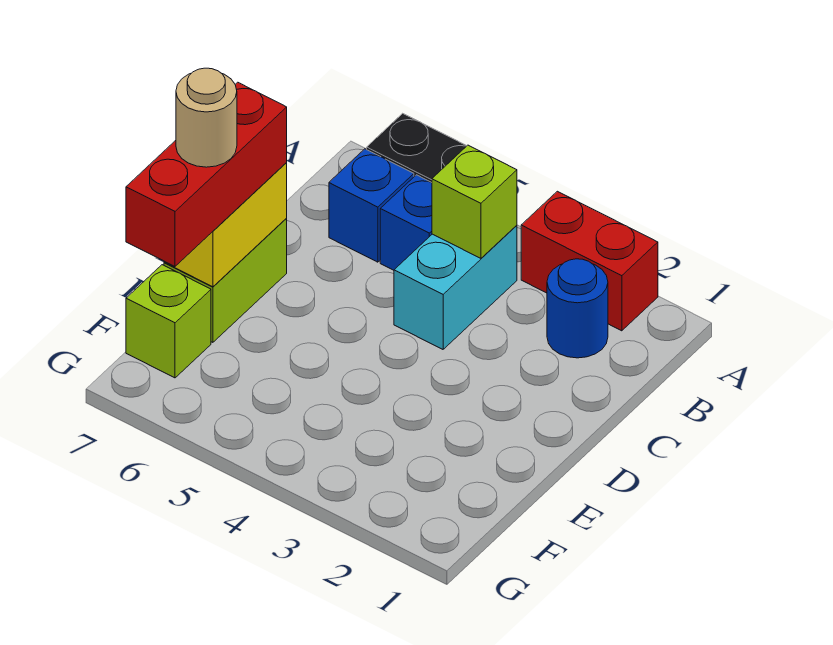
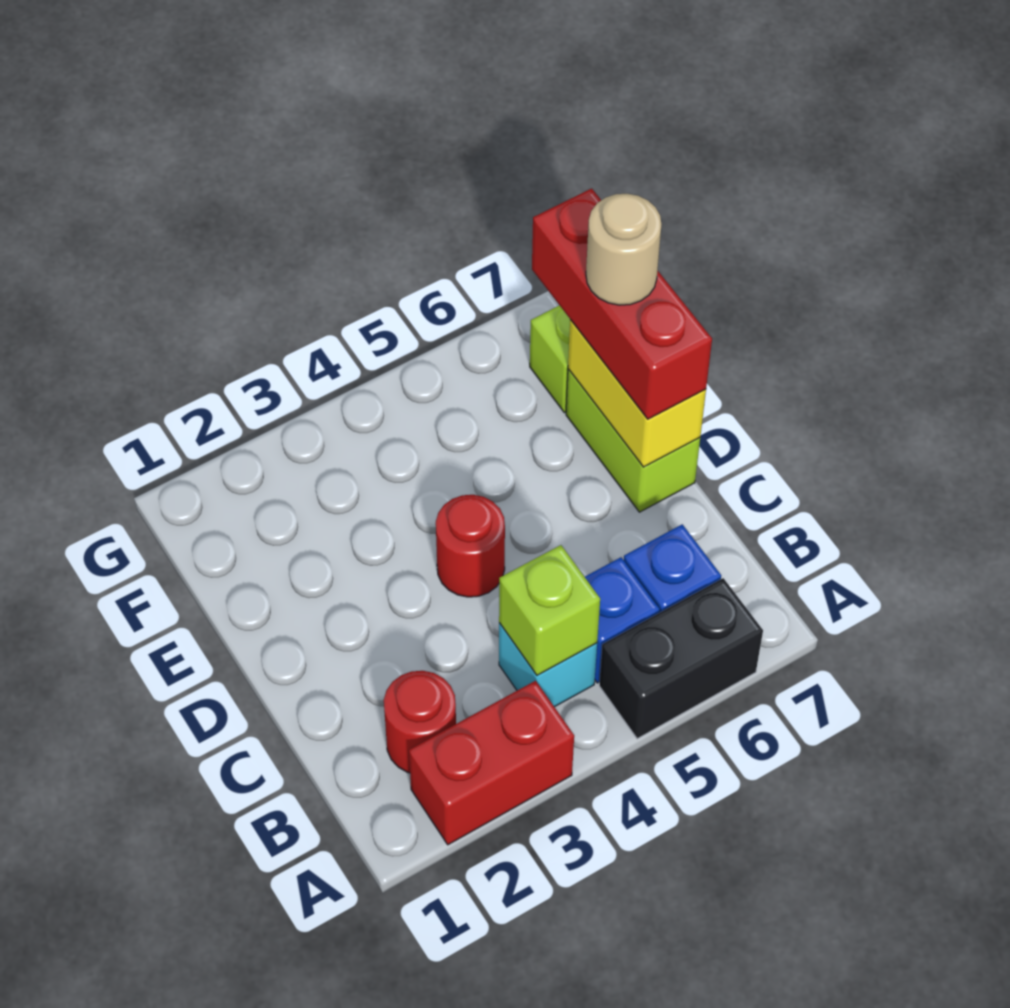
blue 1x1 round brick [547,259,608,358] -> red 1x1 round brick [384,671,456,773]
cyan 1x2 brick [394,225,517,349] -> cyan 1x1 brick [499,623,597,707]
none -> red 1x1 round brick [436,495,505,597]

